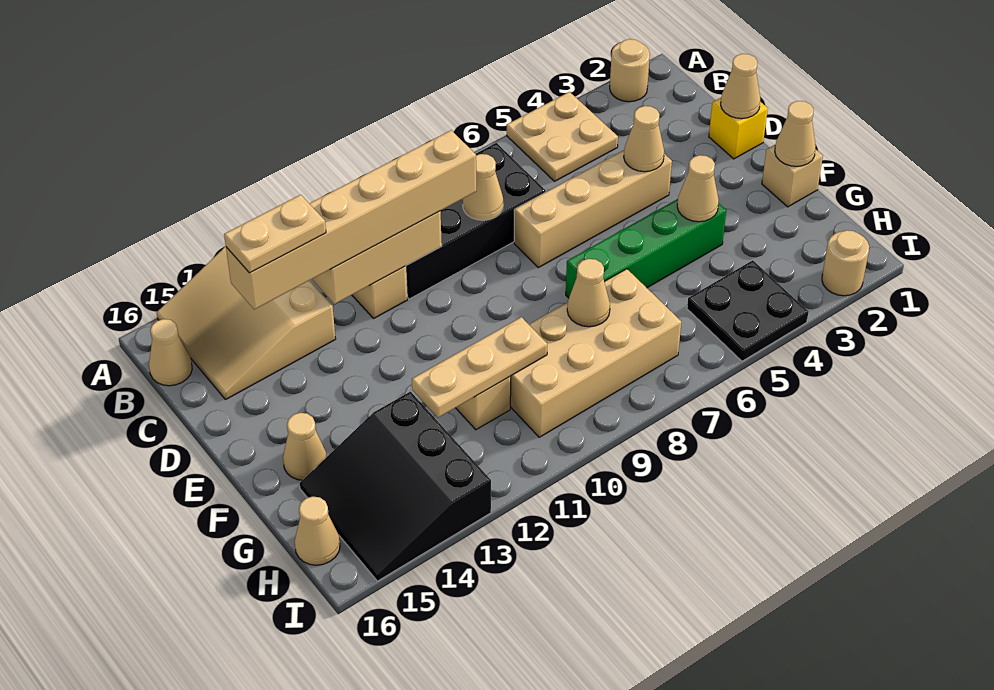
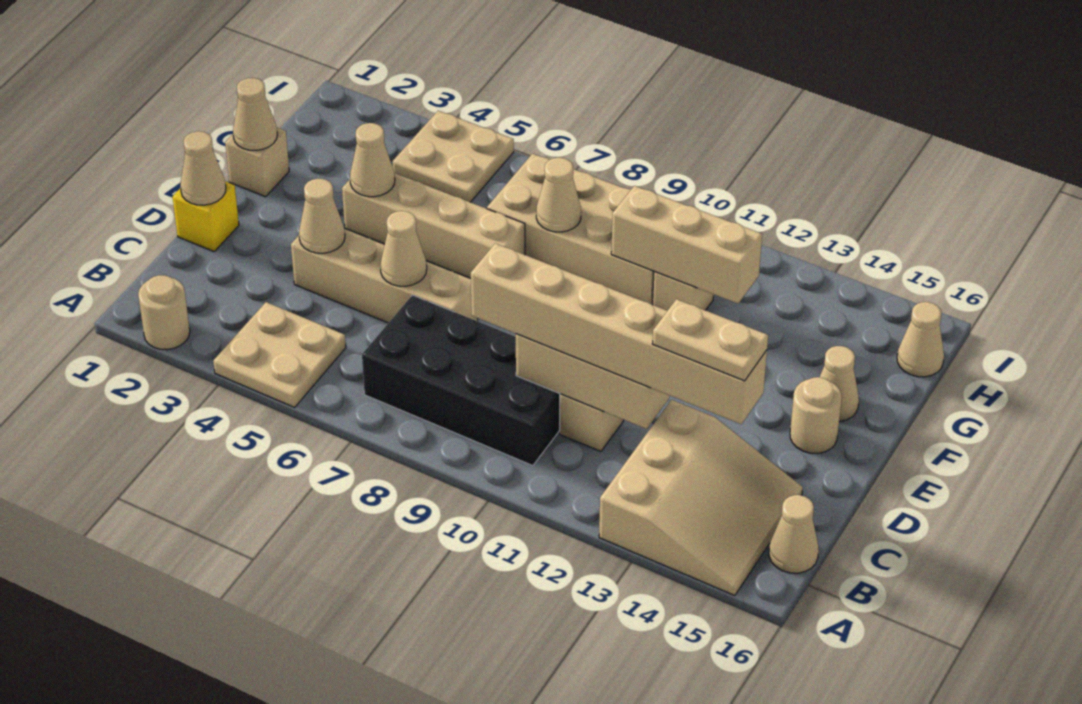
tan 1x1 cone [463,154,503,220] -> tan 1x1 cone moved to [380,211,427,286]
green 1x4 brick [566,199,726,298] -> tan 1x4 brick [342,173,525,278]
tan 1x3 plate [412,317,547,418] -> tan 1x3 brick [611,186,762,304]
black 3x3 slope [300,392,491,581] -> none
black 2x2 plate [687,260,808,361] -> tan 2x2 plate [393,111,514,202]
tan 1x1 round brick [822,230,869,296] -> tan 1x1 round brick moved to [790,377,842,453]

